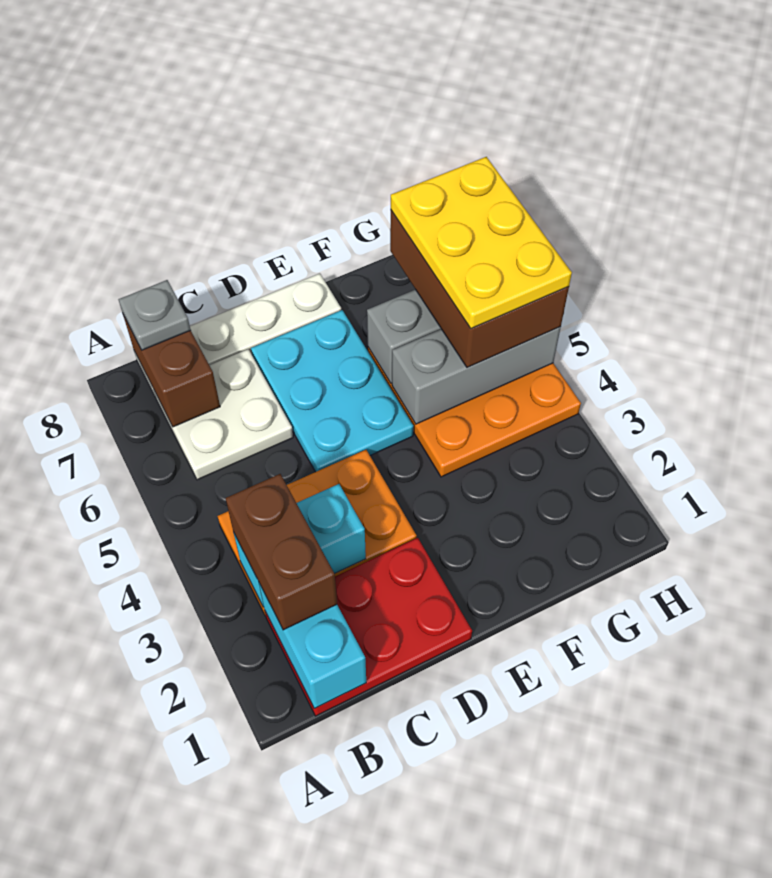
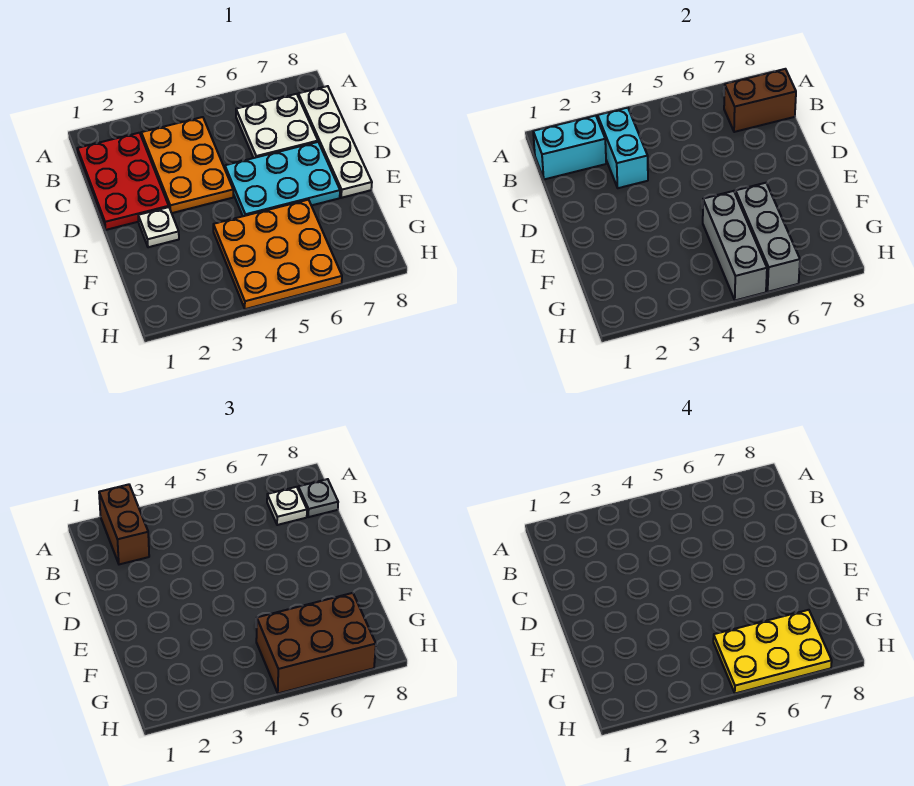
brown 1x2 brick [225,474,337,630] -> brown 1x2 brick turned to [99,484,149,564]
none -> white 1x1 plate [267,487,307,525]
none -> white 1x1 plate [138,207,179,247]

